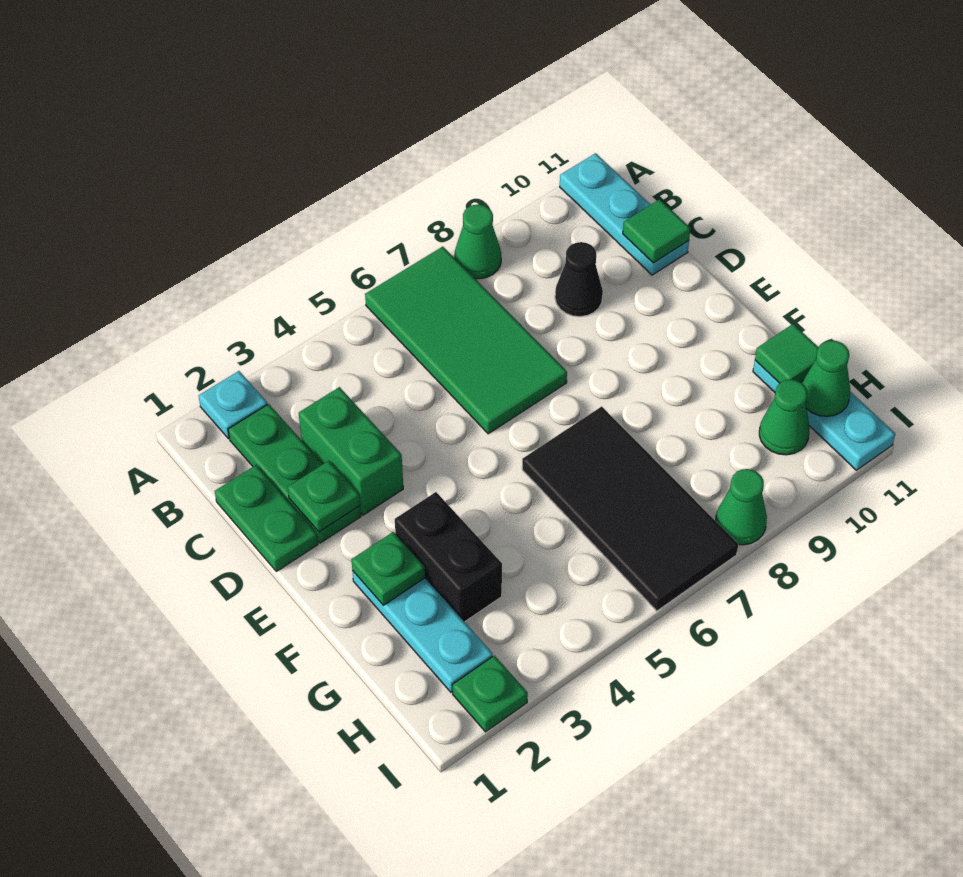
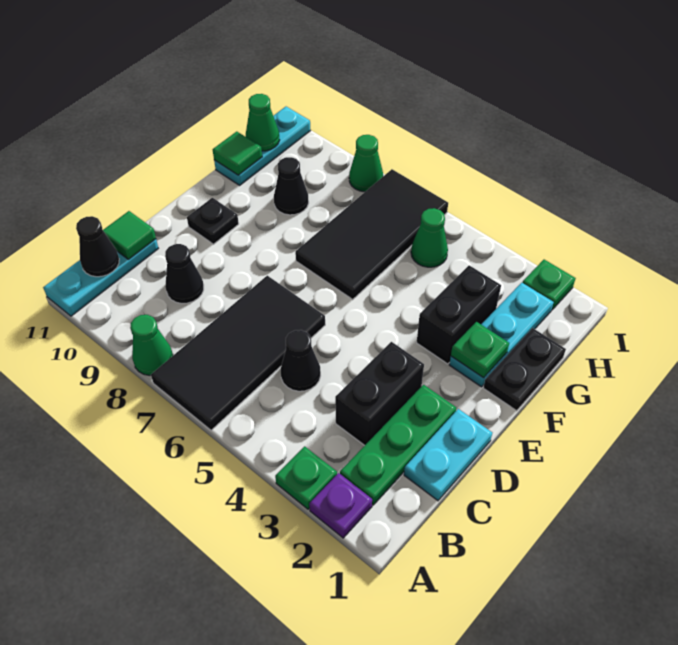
cyan 1x1 plate [199,371,268,439] -> purple 1x1 plate [309,473,372,538]
green 2x4 tile [365,247,567,434] -> black 2x4 tile [151,276,325,430]
none -> black 1x1 cone [76,216,119,277]
green 1x2 plate [215,465,318,571] -> cyan 1x2 plate [404,409,492,501]
green 1x2 brick [299,387,403,515] -> black 1x2 brick [335,342,424,446]
none -> black 1x1 cone [281,330,321,391]
green 1x1 plate [288,461,360,532] -> green 1x1 plate moved to [275,446,337,509]
none -> black 1x1 plate [187,198,239,244]
none -> black 1x2 plate [483,328,566,411]
none -> black 1x1 cone [274,157,309,215]
green 1x1 cone [759,379,810,455] -> green 1x1 cone moved to [411,208,448,267]

